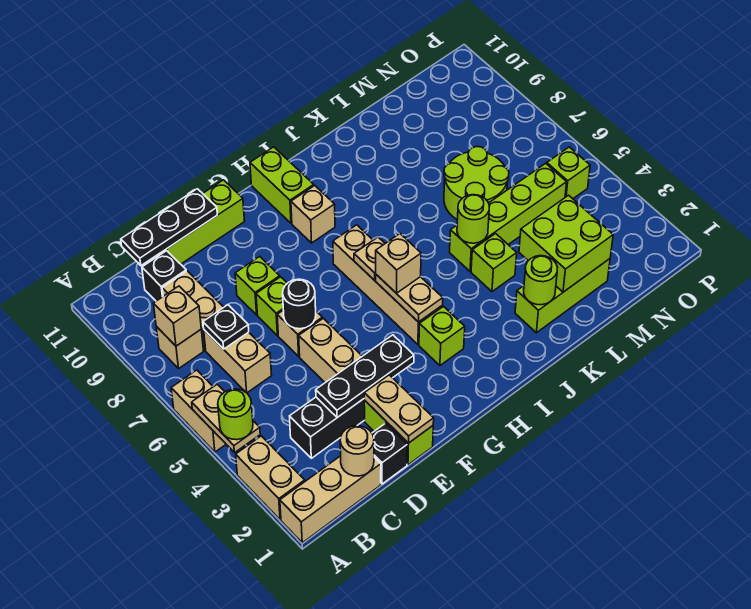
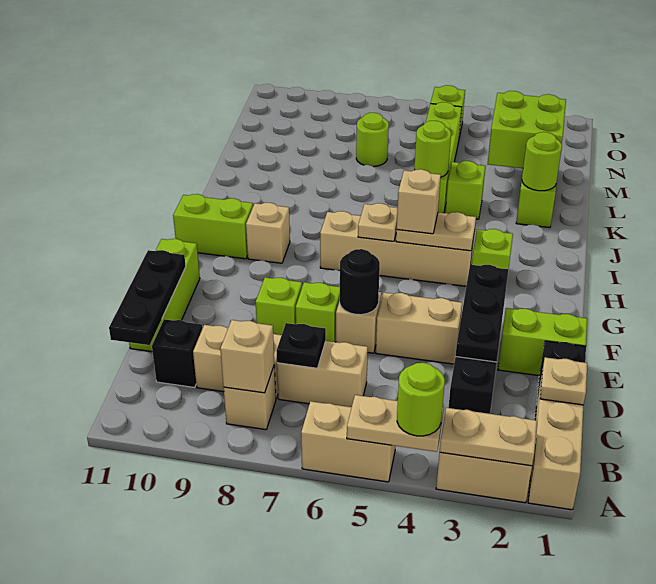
tan 1x1 round brick [340,426,374,476] -> tan 1x1 plate [540,357,587,405]
tan 1x2 plate [364,375,434,443] -> tan 1x2 plate moved to [440,408,537,466]
lime 2x2 round brick [444,147,509,220] -> lime 1x1 round brick [356,113,389,167]

